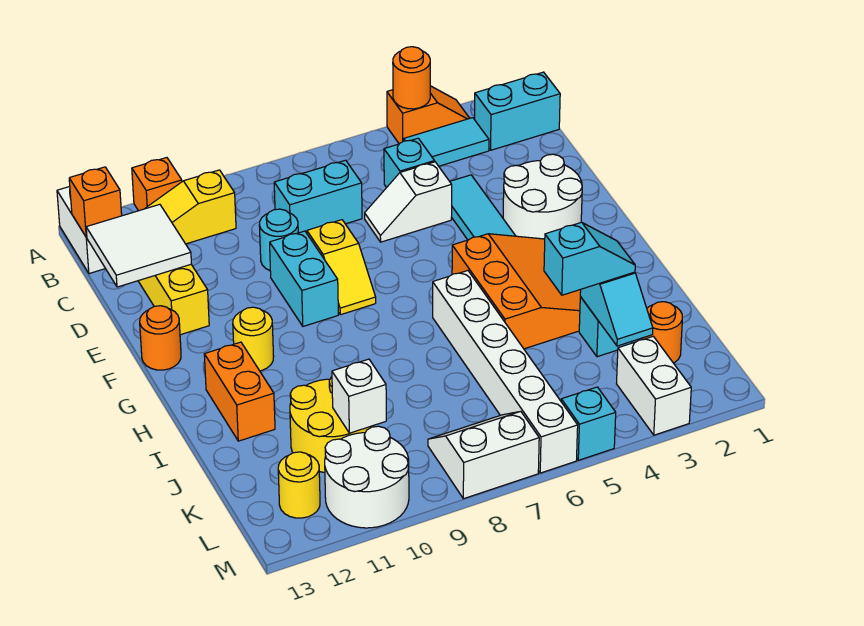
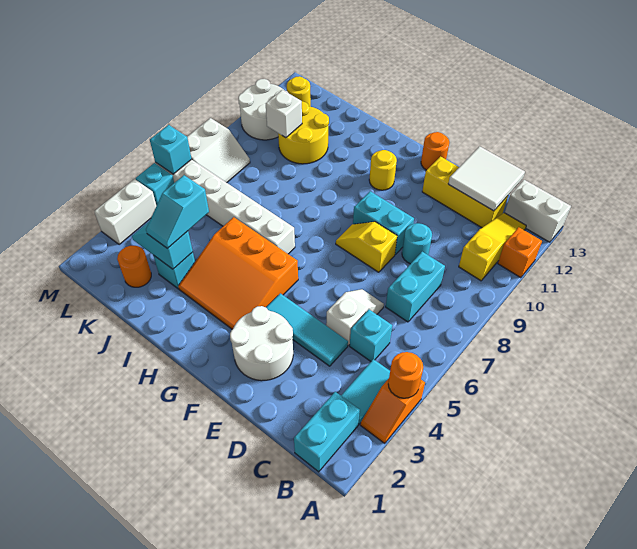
orange 1x1 brick [69,167,122,237] -> none
orange 1x2 brick [204,342,275,441] -> none
white 1x2 brick [617,336,691,435] -> white 1x2 brick turned to [94,179,156,245]
none -> cyan 1x1 brick [150,125,191,174]

